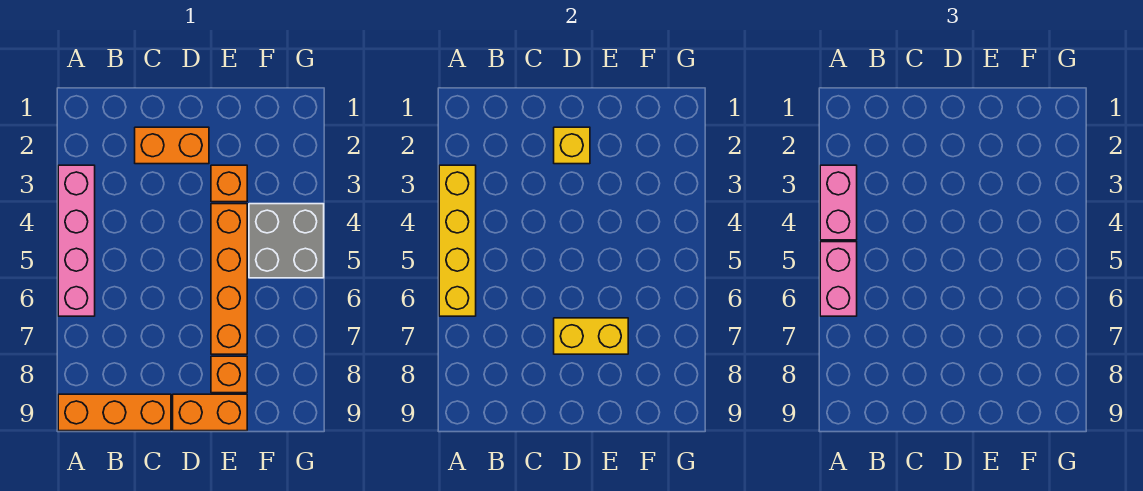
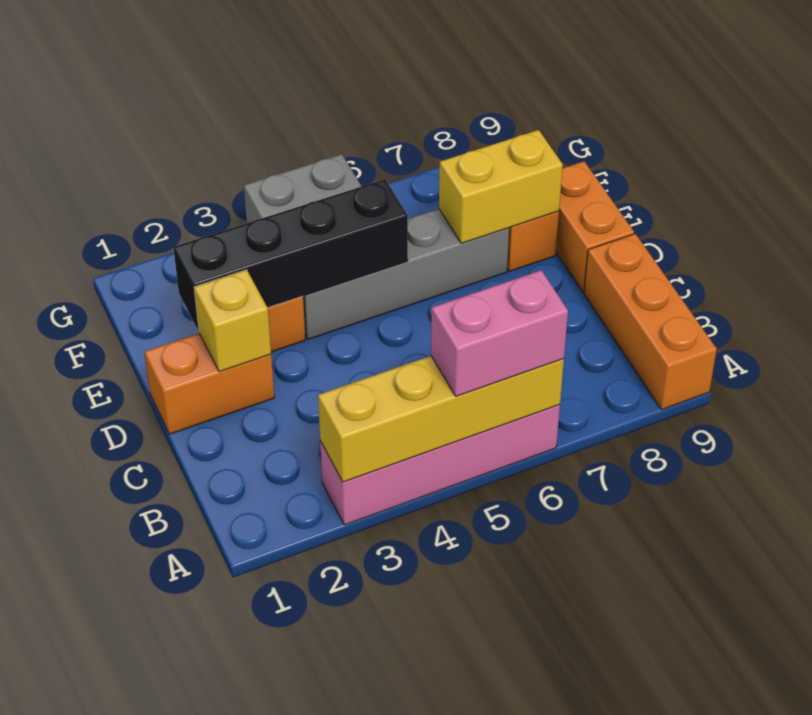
pink 1x2 brick [820,165,857,240] -> none
orange 1x2 brick [135,127,209,164] -> orange 1x2 brick turned to [145,333,274,434]
yellow 1x2 brick [554,318,628,354] -> yellow 1x2 brick turned to [439,130,563,243]
none -> black 1x4 brick [173,179,408,331]
orange 1x4 brick [211,204,247,354] -> grey 1x4 brick [303,209,509,339]

